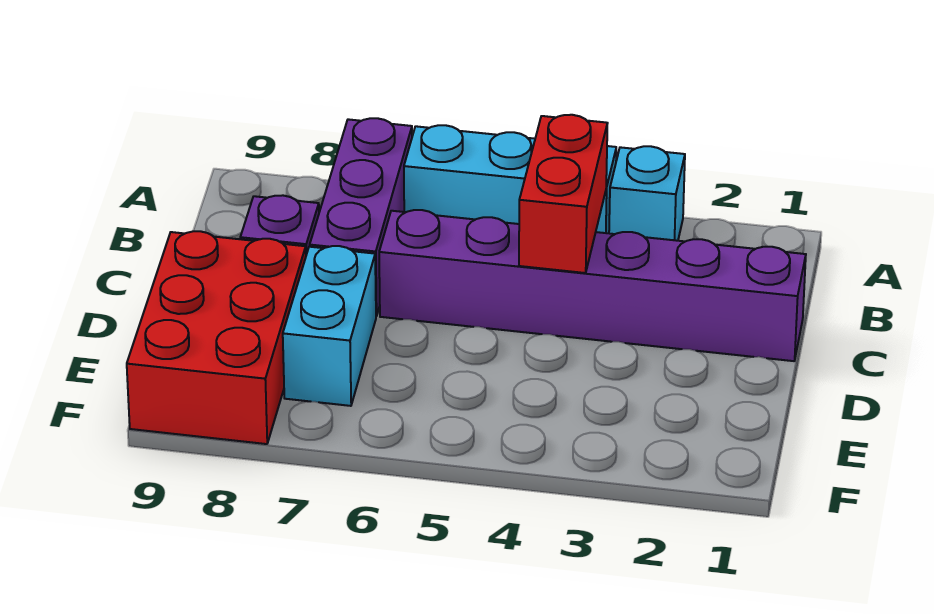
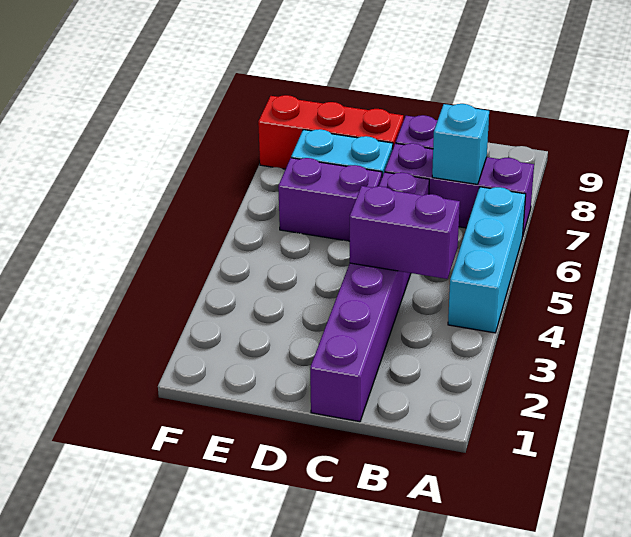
cyan 1x1 brick [609,146,685,241] -> cyan 1x1 brick moved to [432,104,489,184]
red 1x2 brick [519,115,608,273] -> purple 1x2 brick [349,186,460,279]
none -> purple 1x2 brick [278,158,382,241]
red 2x3 brick [127,231,306,444] -> red 1x3 brick [258,95,403,169]

